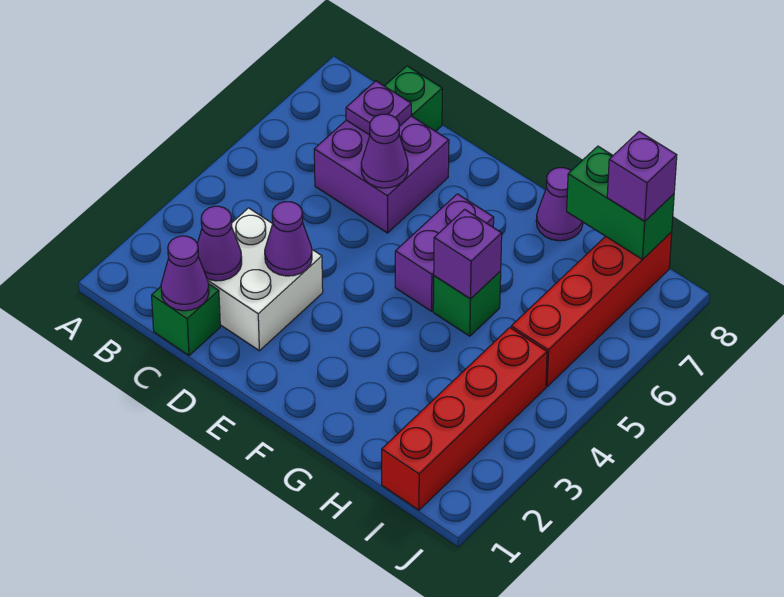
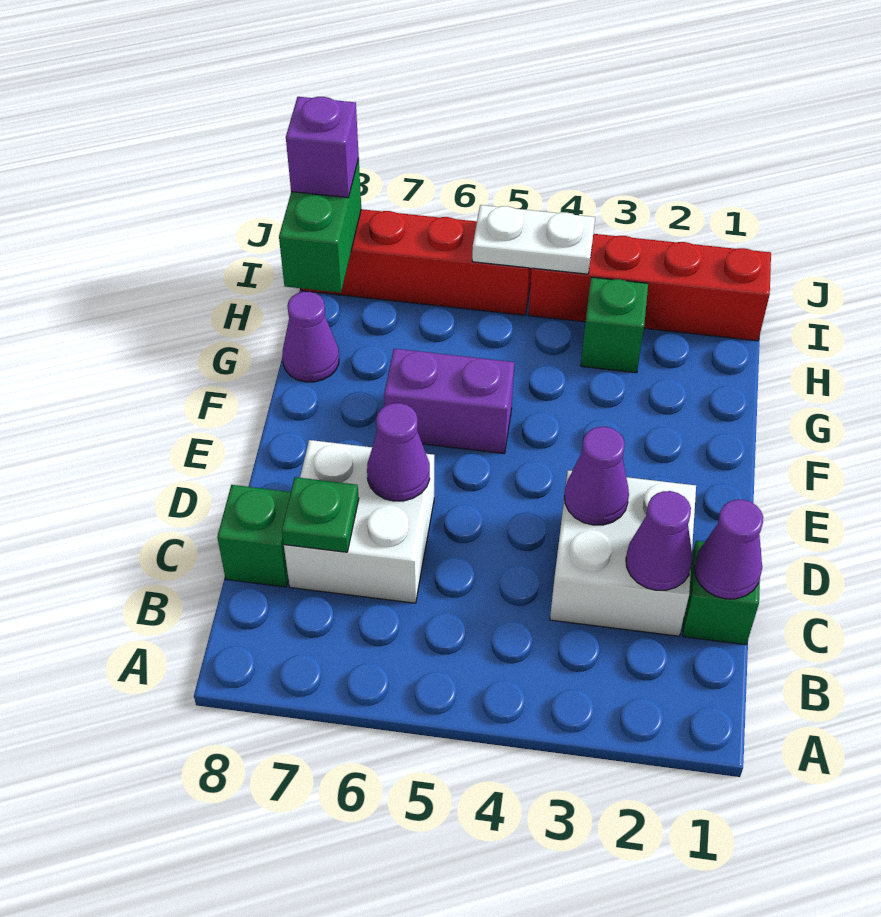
purple 2x2 brick [314,116,449,233] -> white 2x2 brick [284,440,434,603]
purple 1x1 plate [346,81,411,135] -> green 1x1 plate [282,477,359,552]
green 1x1 brick [433,271,501,336] -> green 1x1 brick moved to [581,277,648,373]
purple 1x1 brick [434,209,502,299] -> none
none -> white 1x2 plate [472,205,595,274]

